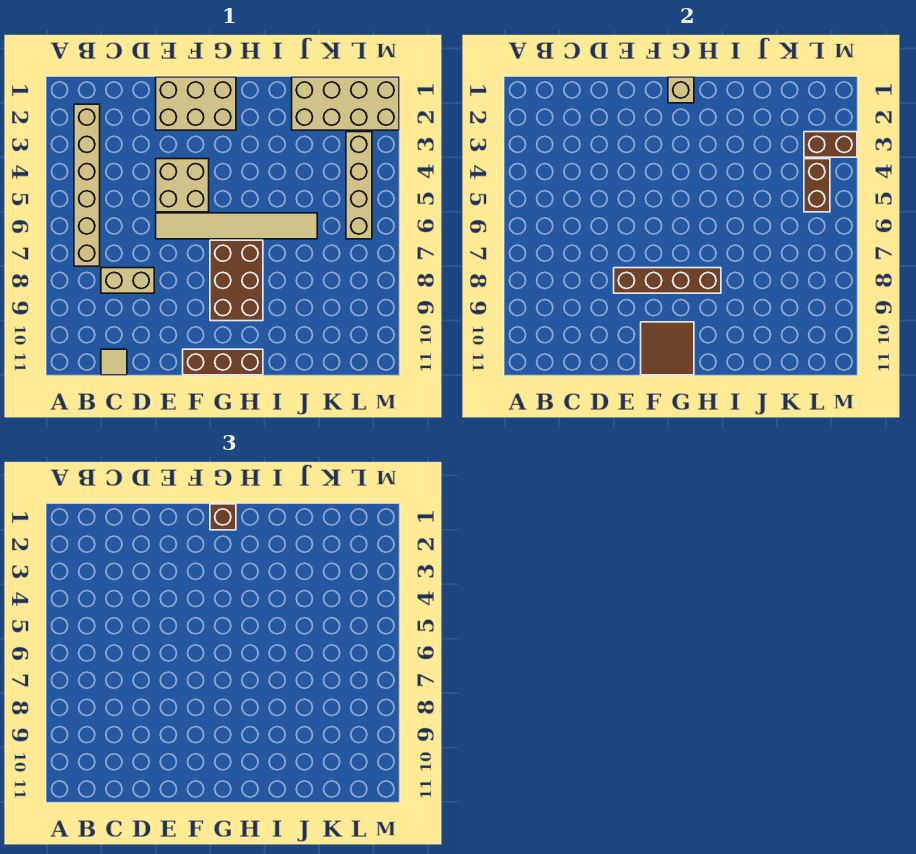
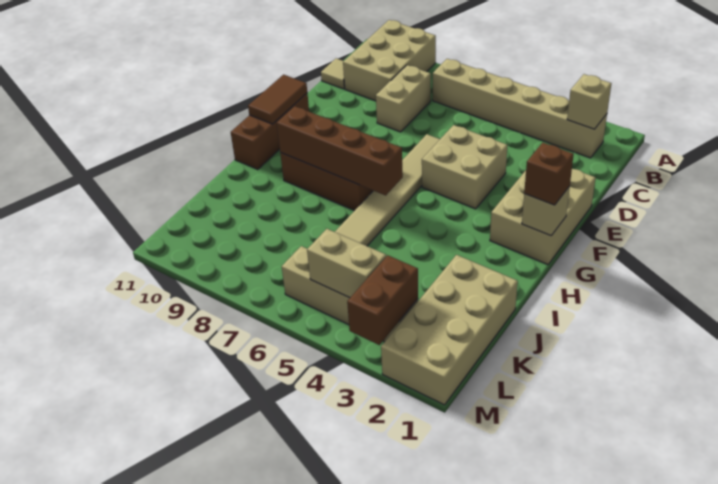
none -> tan 2x3 brick [343,20,436,101]
none -> tan 1x1 brick [567,74,611,129]
brown 1x4 brick [614,268,721,293] -> brown 1x4 brick turned to [277,106,403,195]
brown 2x2 tile [641,322,694,375] -> brown 1x2 tile [248,75,307,124]
brown 1x2 brick [804,159,830,212] -> tan 1x2 brick [307,229,386,298]

